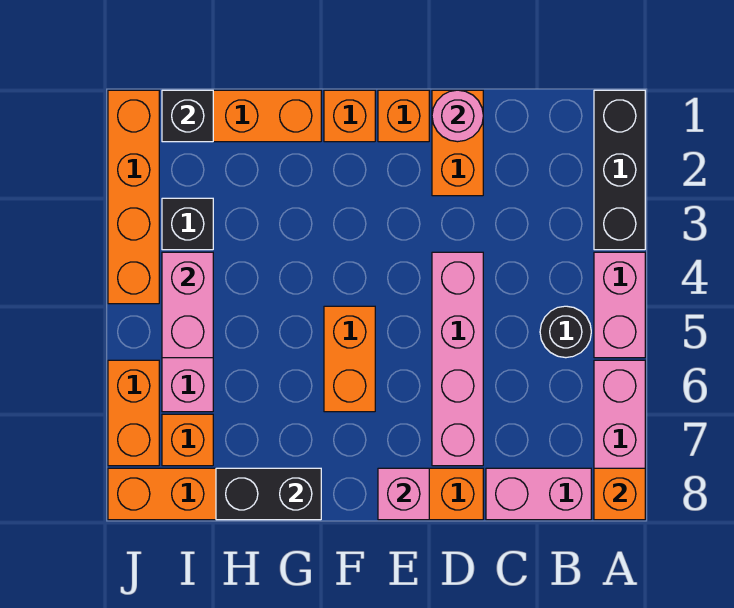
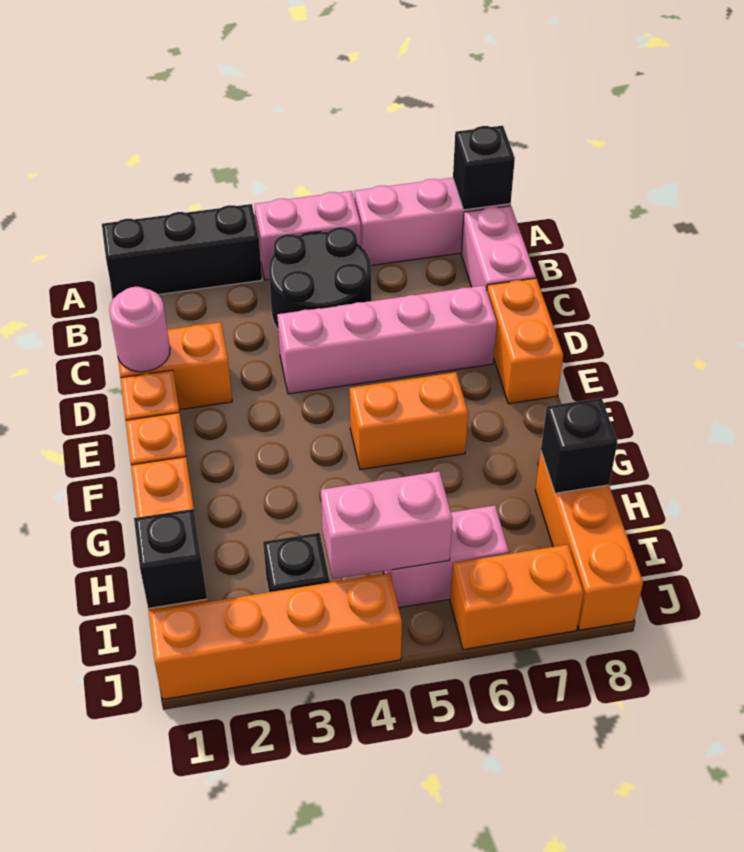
orange 1x1 brick [594,468,645,520] -> black 1x1 brick [453,126,515,210]
black 1x1 round brick [540,306,591,358] -> black 2x2 round brick [269,227,371,329]
pink 1x1 brick [378,468,429,520] -> none
black 1x2 brick [216,468,321,520] -> black 1x1 brick [541,398,617,493]
orange 1x1 brick [162,414,213,466] -> none

